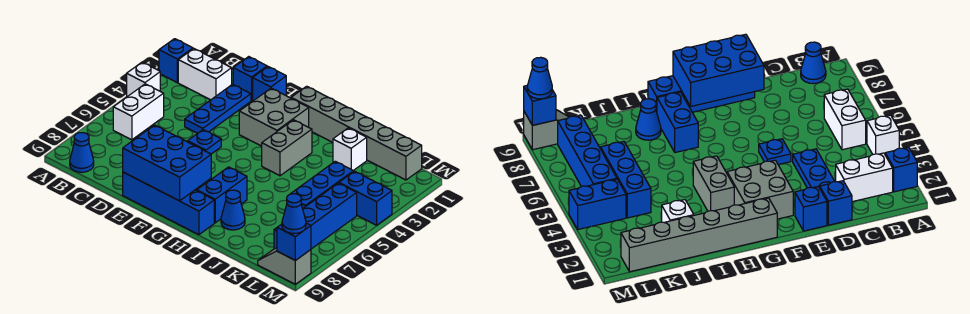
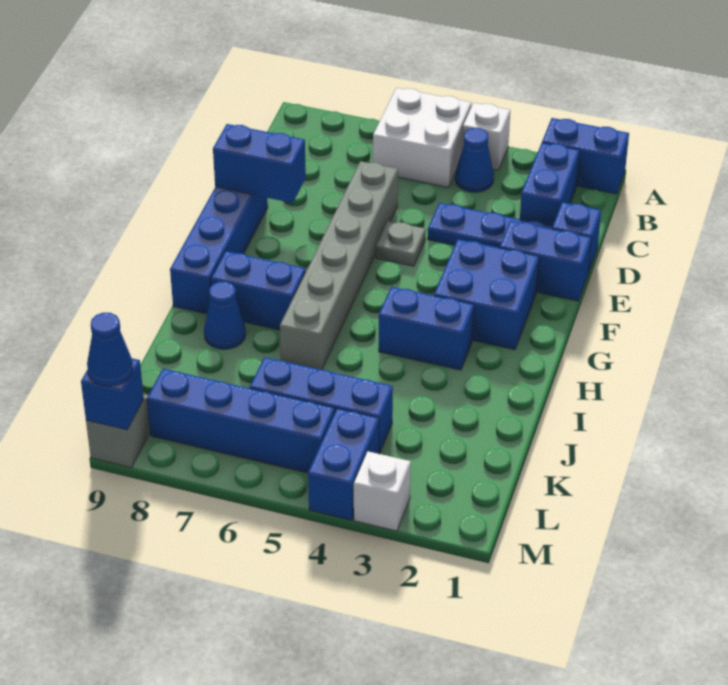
blue 1x1 brick [159,39,193,83] -> blue 1x2 brick [542,118,629,194]
white 1x2 brick [178,49,232,100] -> blue 1x2 brick [520,143,580,226]
white 1x2 brick [113,84,164,140] -> white 2x2 brick [373,88,471,187]
blue 1x1 cone [70,133,94,172] -> blue 1x1 cone moved to [455,128,494,192]
blue 1x1 brick [253,67,286,101] -> blue 1x2 brick [500,221,592,301]
blue 1x1 plate [188,130,221,154] -> grey 1x1 plate [376,221,426,266]
blue 2x3 brick [123,125,211,201] -> blue 1x2 brick [213,124,306,203]
grey 2x2 brick [239,88,309,146] -> blue 2x2 brick [434,239,539,350]
grey 1x6 brick [291,86,422,180] -> grey 1x6 brick moved to [280,161,398,370]
grey 1x2 brick [262,120,312,176] -> blue 1x2 brick [379,287,474,370]
white 1x1 brick [333,128,367,171] -> white 1x1 brick moved to [354,451,411,531]

